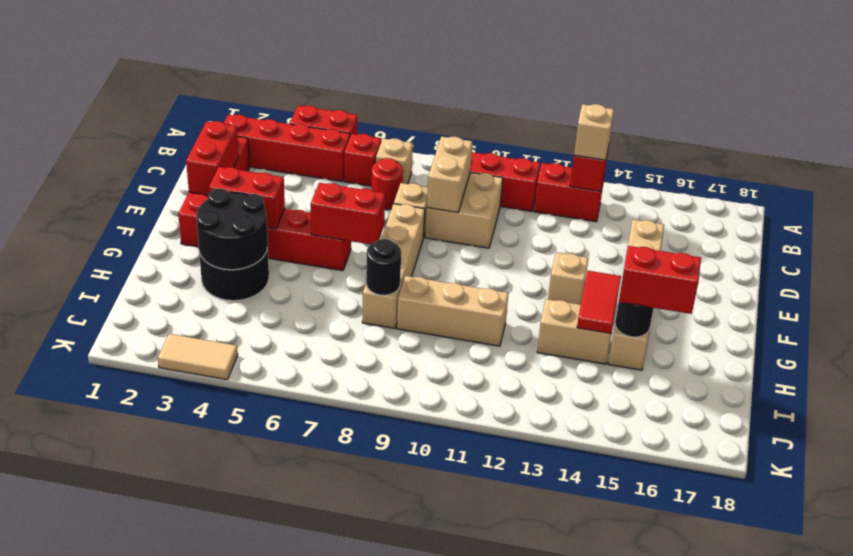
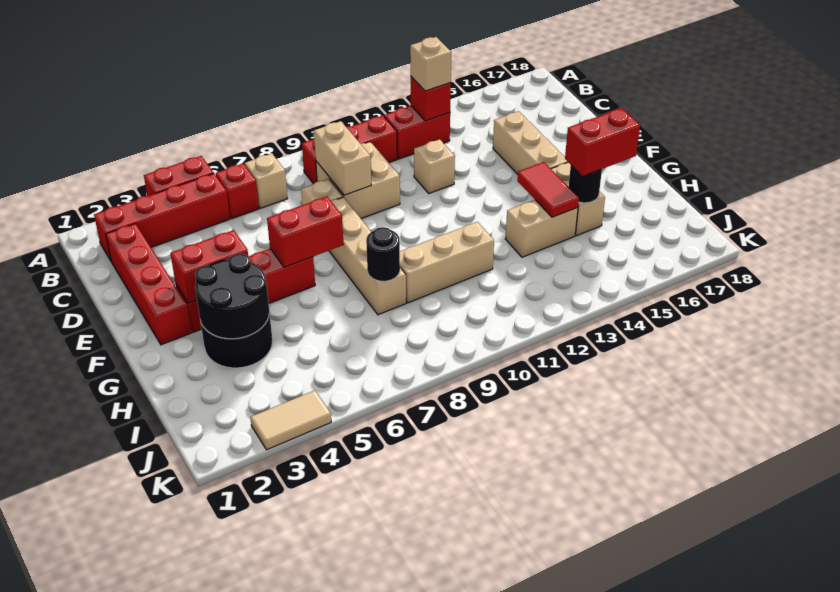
red 1x1 round brick [371,158,403,210] -> none
red 1x2 brick [186,121,239,195] -> none
tan 1x1 brick [548,253,588,305] -> tan 1x1 brick moved to [414,139,455,193]

